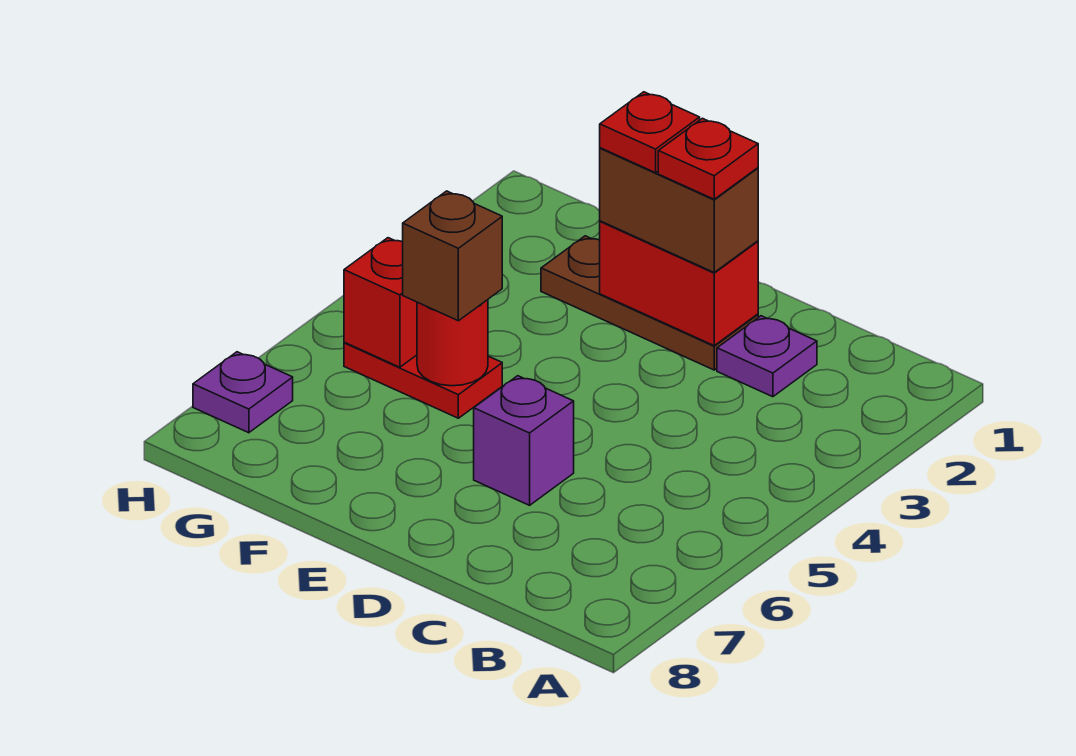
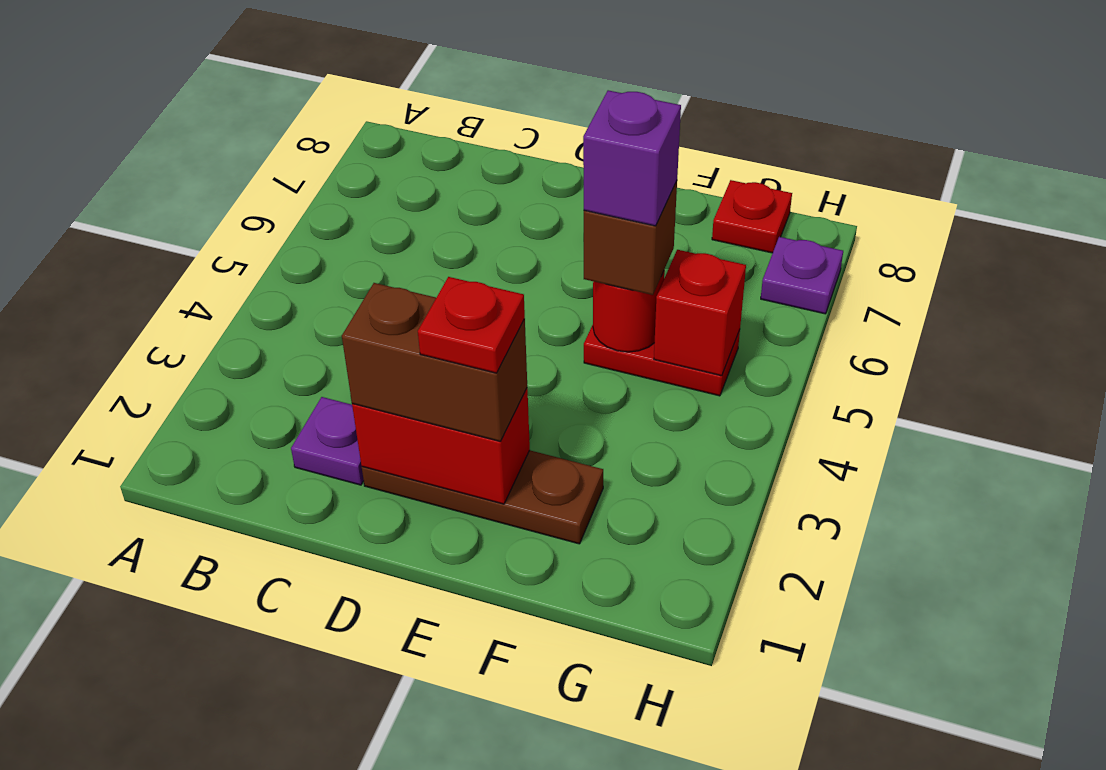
red 1x1 plate [658,118,758,199] -> red 1x1 plate moved to [712,180,792,253]
purple 1x1 brick [474,376,574,505] -> purple 1x1 brick moved to [583,90,681,226]

